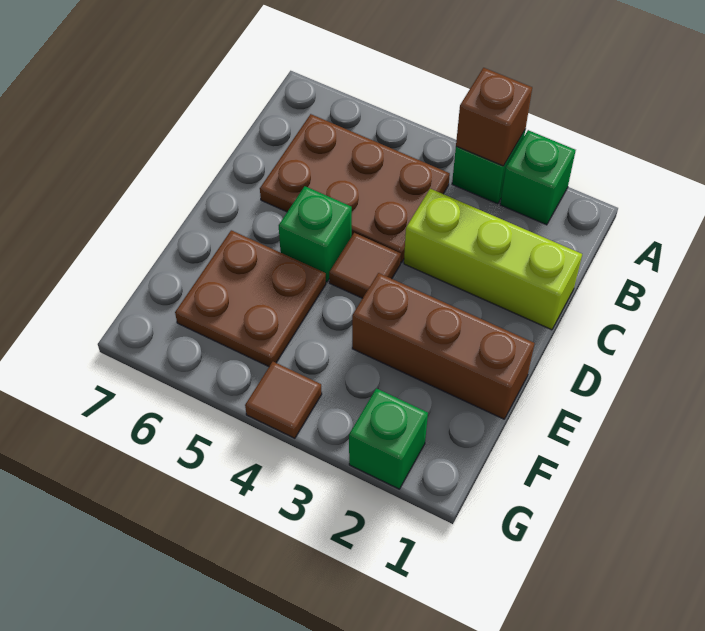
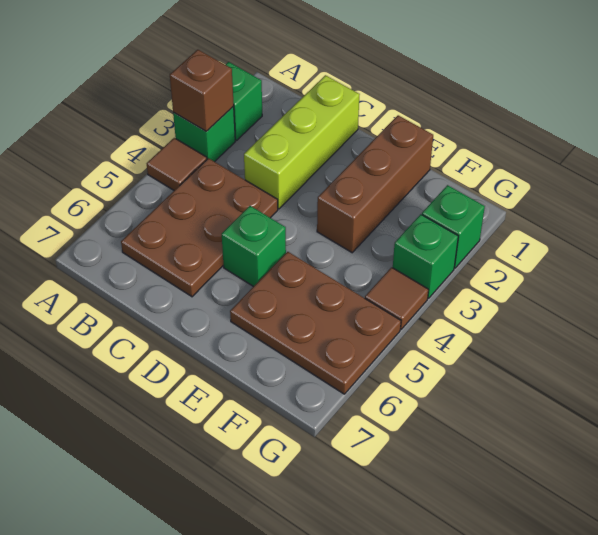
brown 1x1 tile [329,233,401,298] -> brown 1x1 tile moved to [147,138,207,190]
brown 2x2 plate [175,230,326,367] -> brown 2x3 plate [230,252,401,394]
none -> green 1x1 brick [393,214,458,298]

